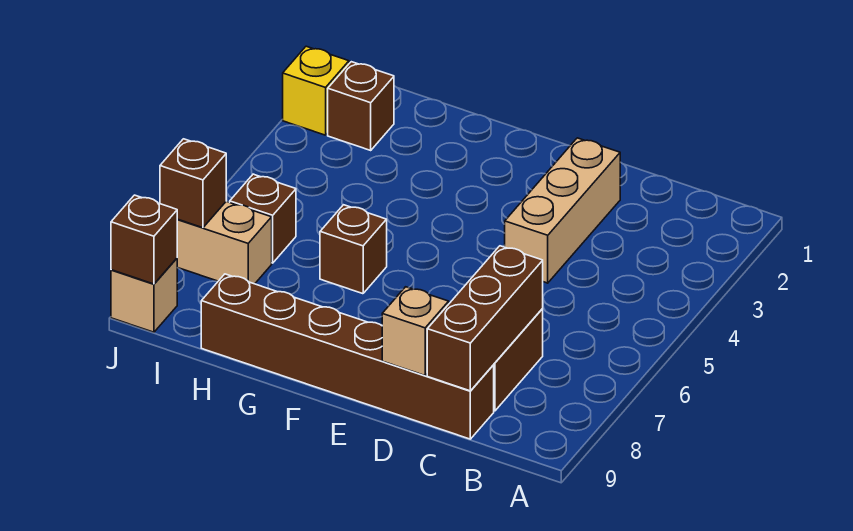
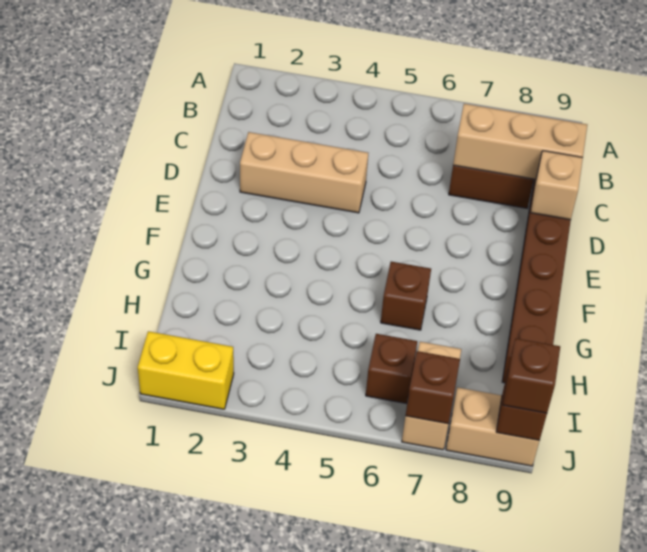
brown 1x3 brick [427,246,543,391] -> tan 1x3 brick [453,104,587,179]
brown 1x1 brick [328,62,394,150] -> brown 1x1 brick moved to [503,338,560,413]
yellow 1x1 brick [283,46,349,135] -> yellow 1x2 brick [138,331,234,409]
tan 1x1 brick [111,258,177,332] -> tan 1x2 brick [446,387,539,466]

